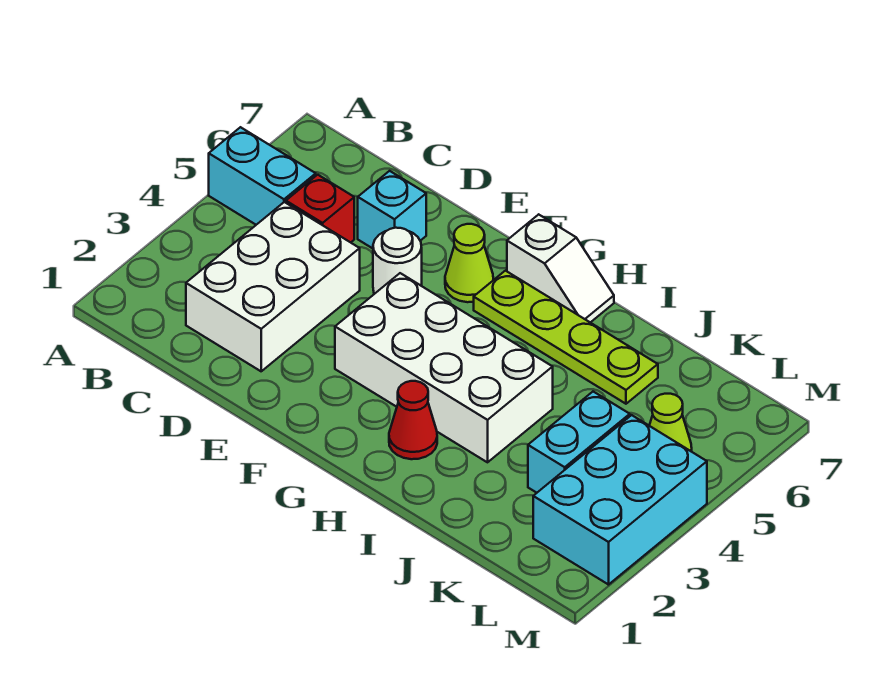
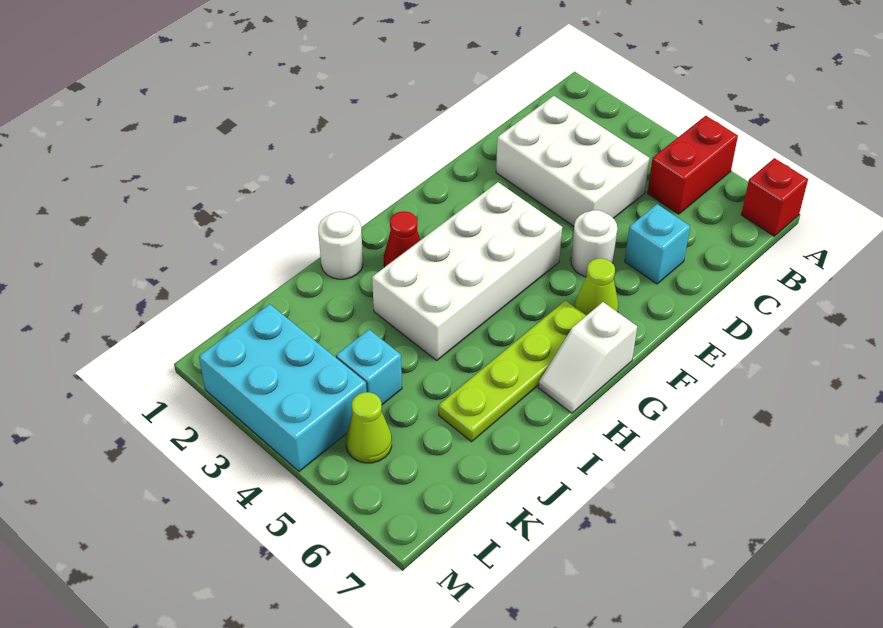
cyan 1x2 brick [209,127,316,225] -> red 1x2 brick [647,116,738,214]
red 1x1 brick [286,175,354,242] -> red 1x1 brick moved to [741,158,808,236]
none -> white 1x1 round brick [318,212,363,279]
cyan 1x2 brick [528,392,630,493] -> cyan 1x1 brick [336,330,402,405]

